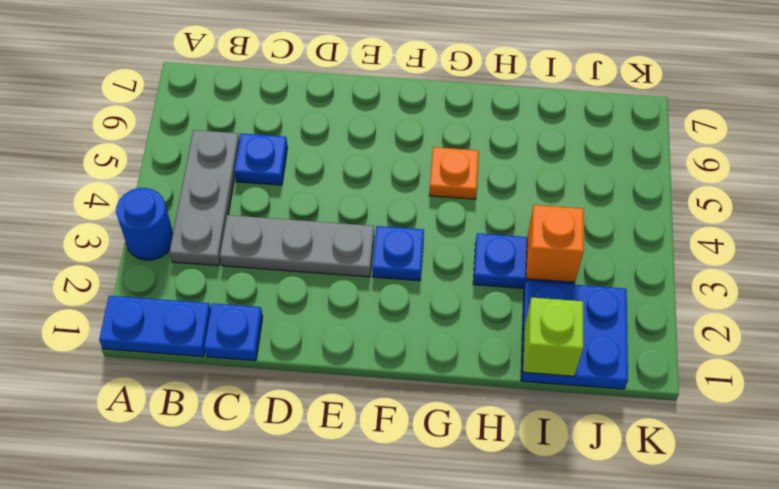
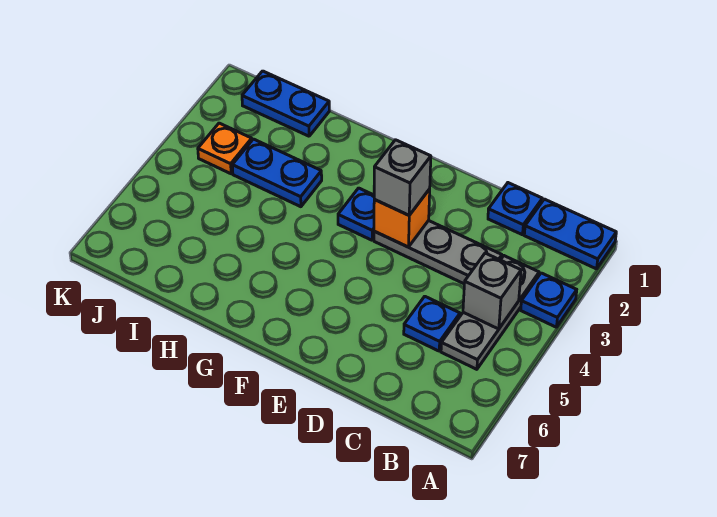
blue 1x1 round brick [116,188,173,260] -> blue 1x1 plate [521,273,577,327]
none -> grey 1x1 brick [463,253,521,329]
none -> grey 1x1 brick [374,140,431,215]
orange 1x1 plate [429,147,479,199] -> orange 1x1 plate moved to [198,123,252,174]
blue 2x2 plate [521,281,628,389] -> blue 1x2 plate [242,71,329,136]
lime 1x1 brick [523,297,583,376] -> none
orange 1x1 brick [526,205,584,282] -> orange 1x1 brick moved to [374,189,430,247]

